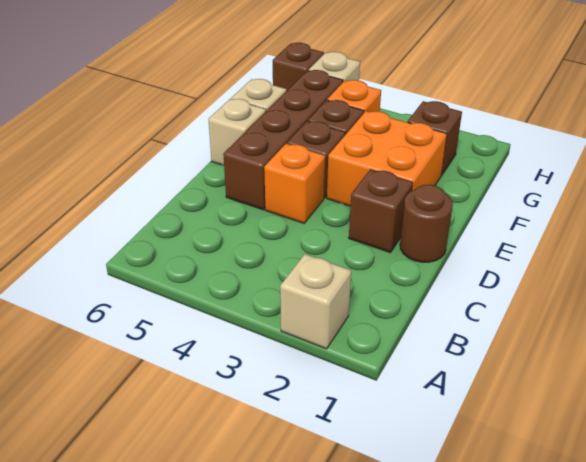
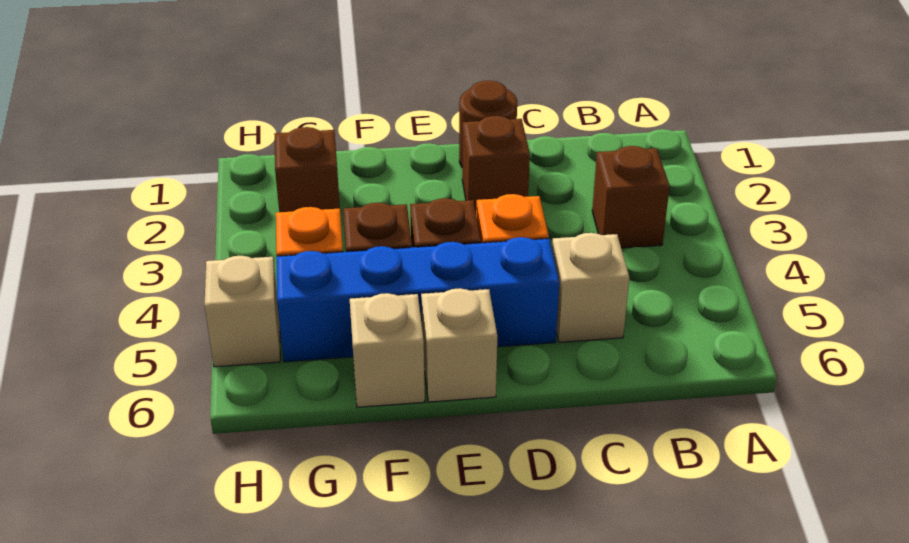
tan 1x1 brick [280,254,351,349] -> tan 1x1 brick moved to [552,233,629,342]
brown 1x4 brick [223,70,343,210] -> blue 1x4 brick [276,237,559,362]
orange 2x2 brick [327,111,447,206] -> none
brown 1x1 brick [273,43,324,90] -> brown 1x1 brick moved to [592,146,670,248]

